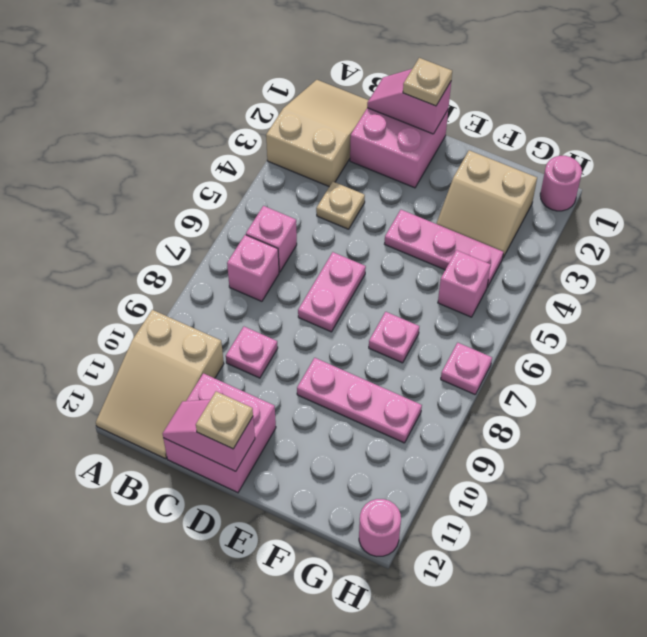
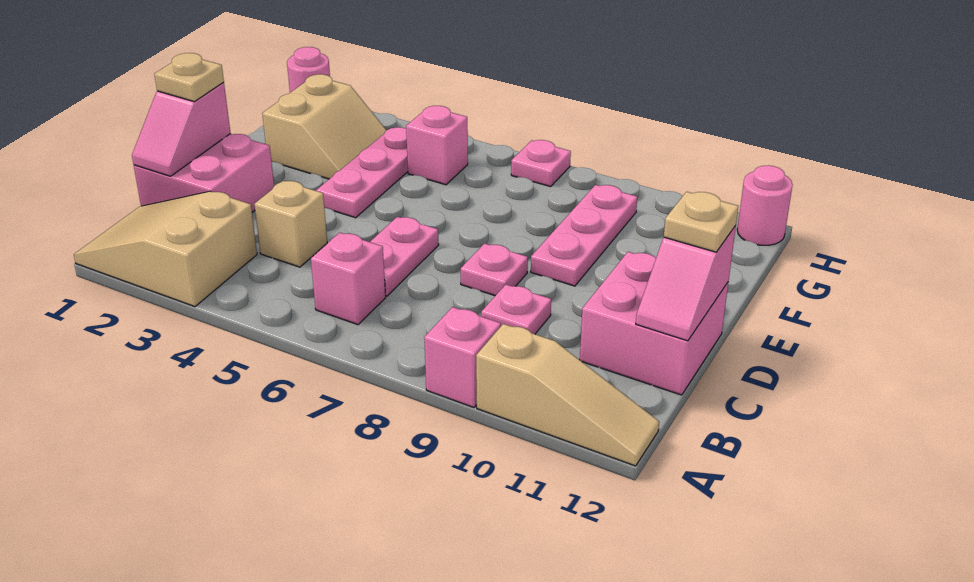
tan 2x3 slope [96,310,224,459] -> tan 1x3 slope [476,324,659,466]
pink 1x1 brick [227,235,279,301] -> pink 1x1 brick moved to [424,307,501,407]
tan 1x1 plate [316,182,365,229] -> tan 1x1 brick [254,181,327,267]
pink 1x2 plate [298,252,366,332] -> pink 1x2 plate turned to [370,217,439,296]
pink 1x1 plate [369,312,419,363] -> pink 1x1 plate moved to [461,244,528,296]

